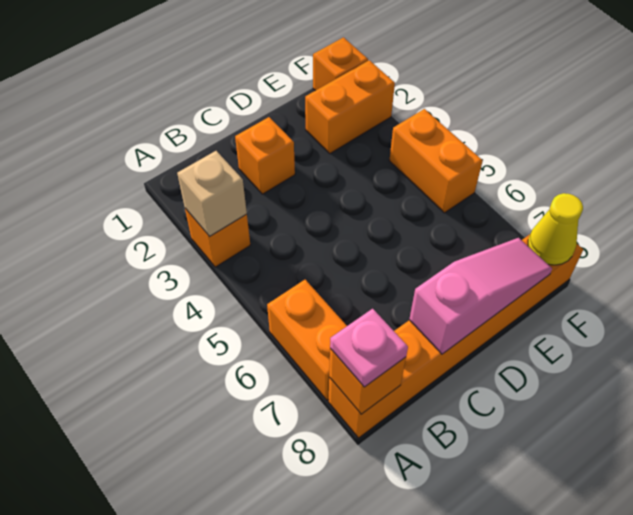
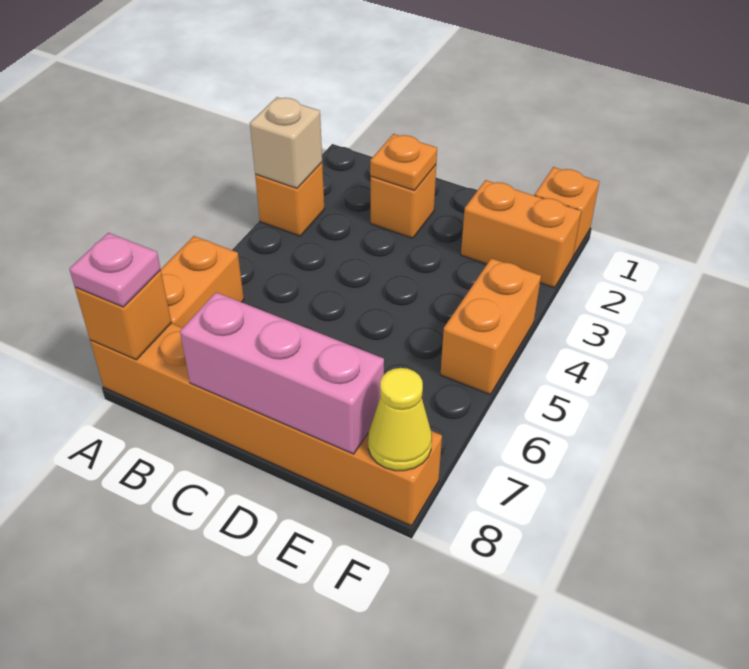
none -> orange 1x1 plate [370,134,437,191]
pink 1x3 slope [409,238,552,354] -> pink 1x3 brick [180,292,384,454]

